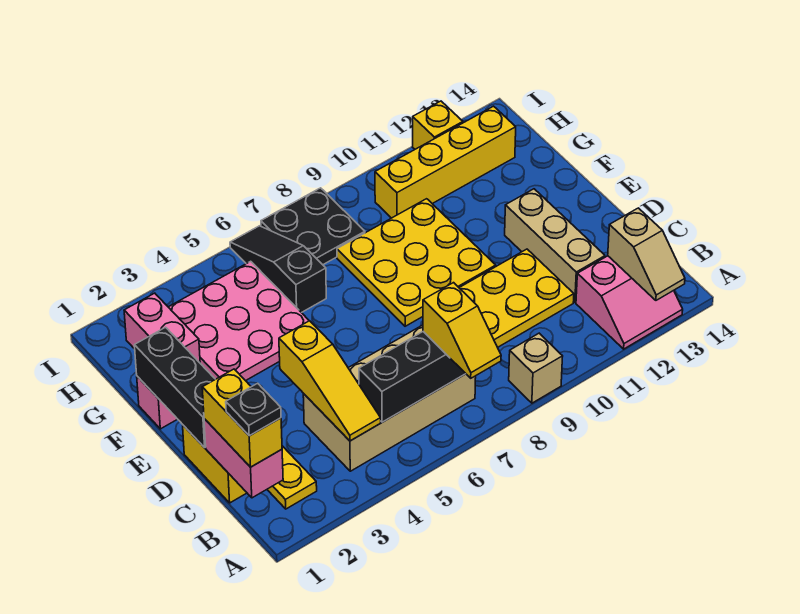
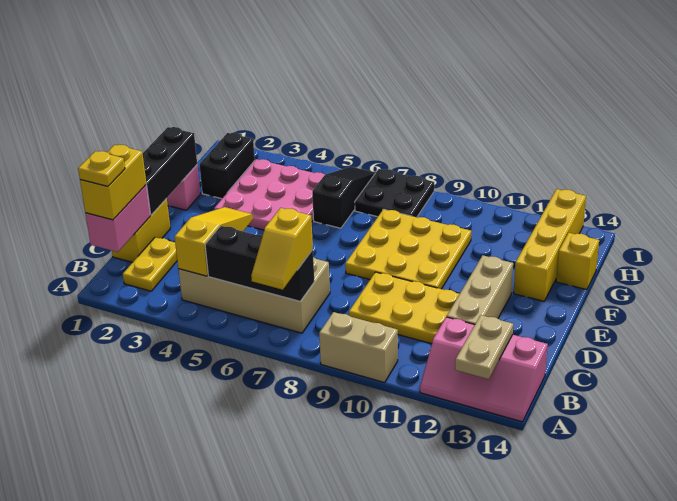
tan 1x1 brick [509,333,563,403] -> tan 1x2 brick [319,312,398,383]
pink 2x2 slope [576,256,683,349] -> pink 2x3 slope [420,317,548,422]
tan 1x2 slope [608,208,685,300] -> tan 1x2 plate [455,315,513,379]
black 1x1 plate [226,383,281,436] -> yellow 1x1 plate [78,151,125,186]
yellow 1x3 slope [279,321,381,441] -> yellow 1x3 slope turned to [174,207,253,276]
pink 1x2 brick [124,293,200,363] -> black 1x2 brick [199,133,255,199]
yellow 1x4 brick [375,106,516,218] -> yellow 1x4 brick turned to [514,189,586,301]
yellow 1x1 brick [413,101,463,149] -> yellow 1x1 brick moved to [556,233,599,290]

